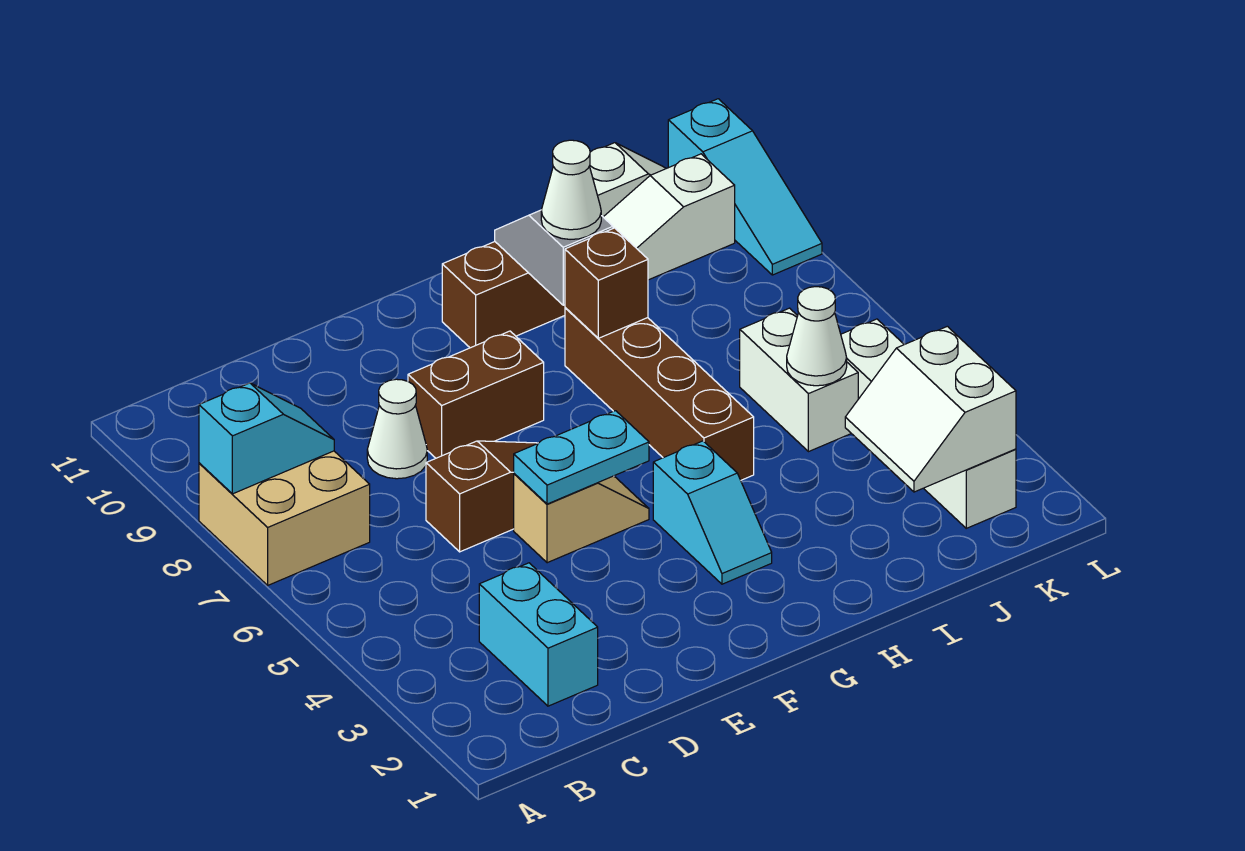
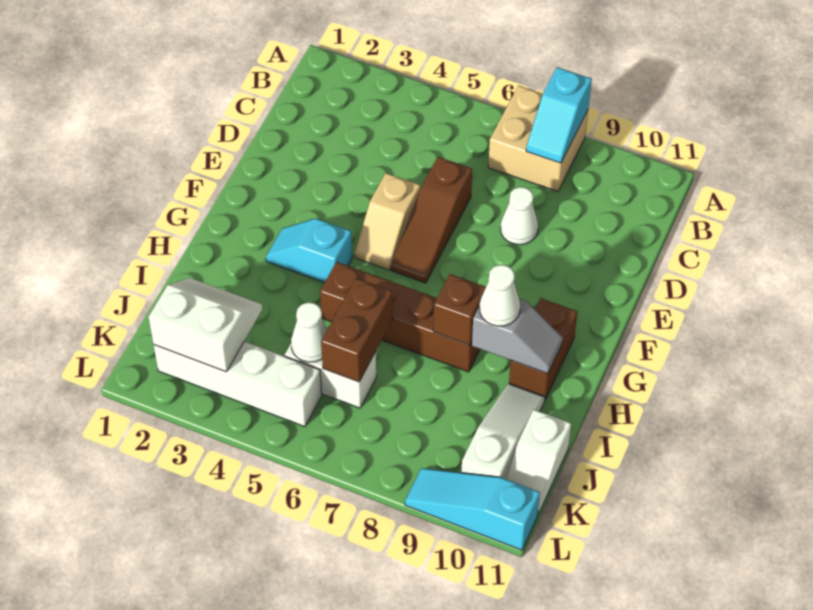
cyan 1x2 brick [479,563,598,706] -> none
cyan 1x2 plate [514,411,649,504] -> none
brown 1x2 brick [408,331,544,458] -> brown 1x2 brick moved to [321,278,393,382]

